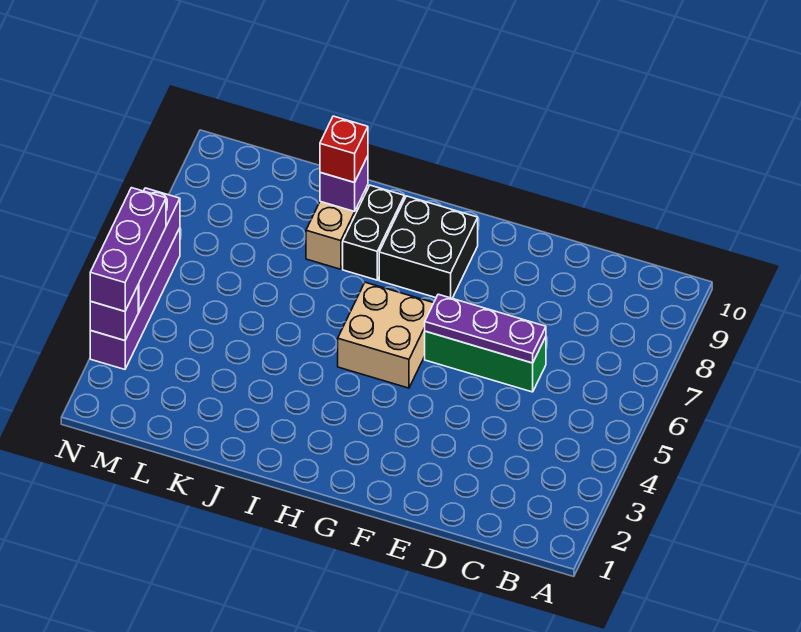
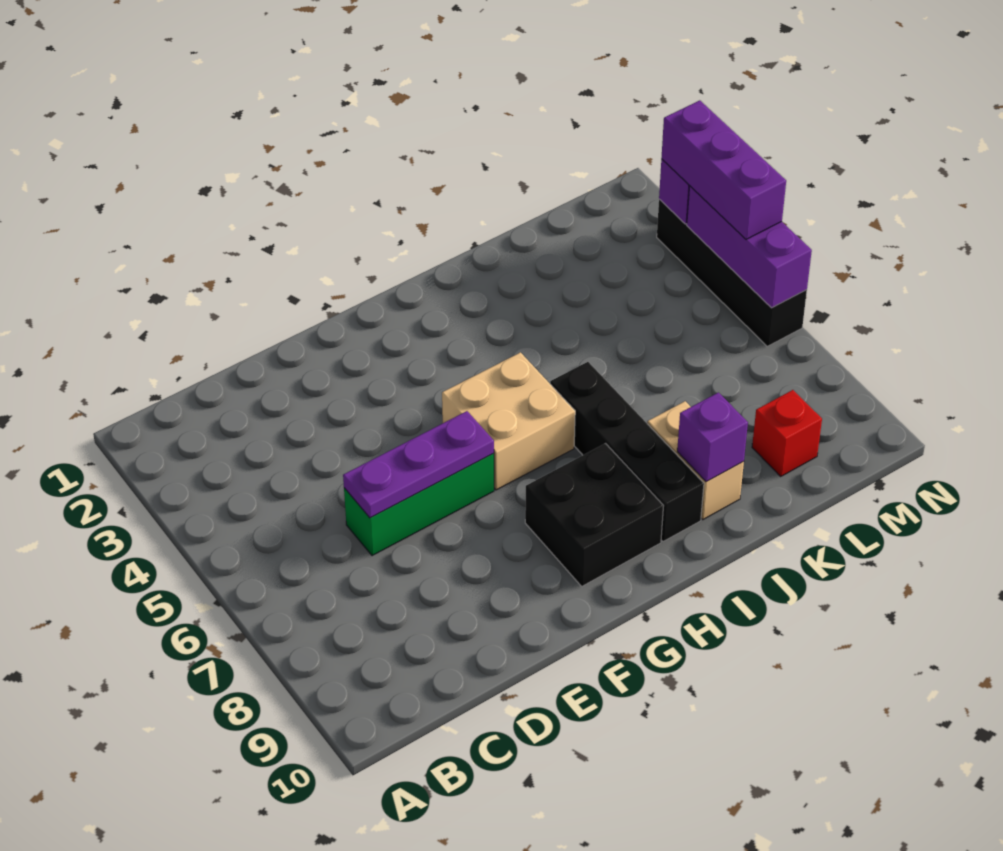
black 1x2 brick [343,185,404,280] -> black 1x4 brick [550,362,704,541]
red 1x1 brick [320,116,368,182] -> red 1x1 brick moved to [752,390,822,476]
purple 1x4 brick [90,228,180,369] -> black 1x4 brick [657,199,807,346]

